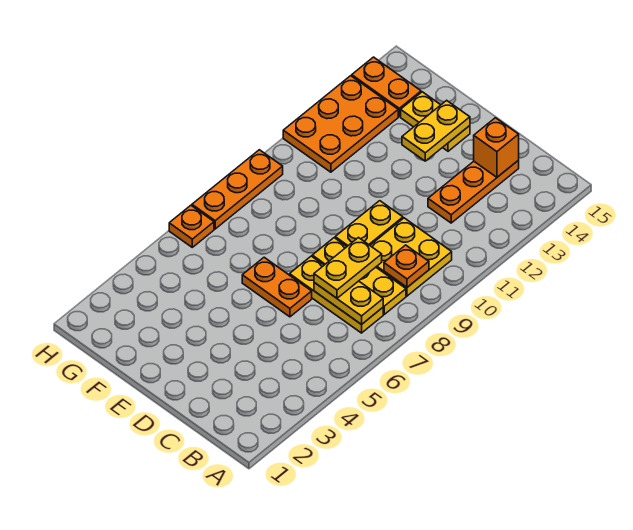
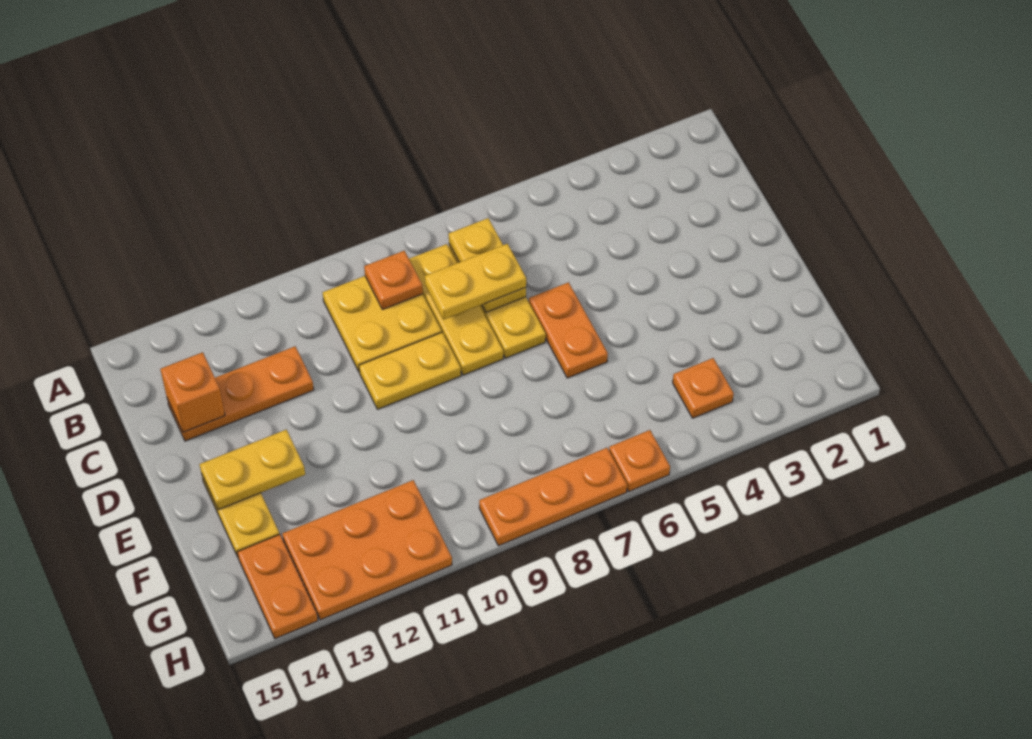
none -> orange 1x1 plate [673,358,734,418]

